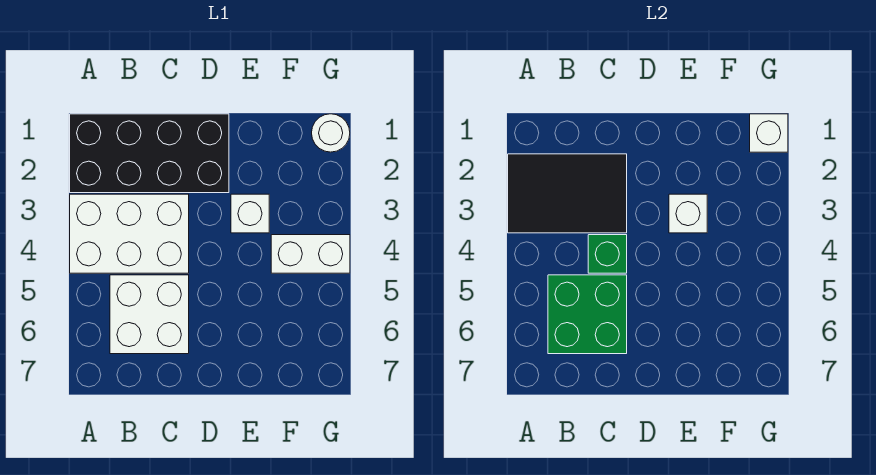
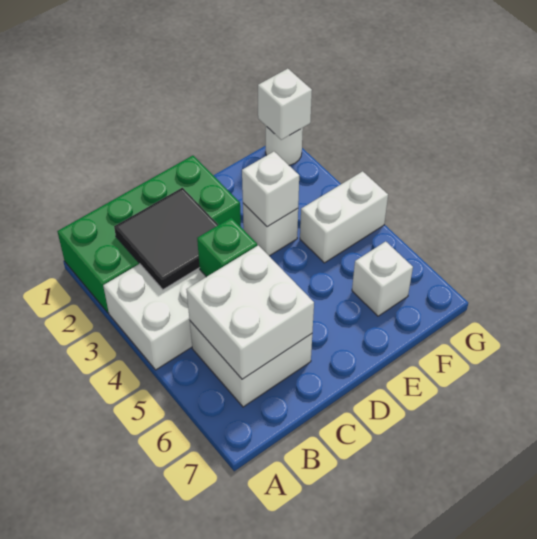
black 2x4 brick [70,114,229,193] -> green 2x4 brick [57,156,241,313]
black 2x3 tile [508,154,627,233] -> black 2x2 tile [114,188,218,289]
green 2x2 brick [548,275,627,354] -> white 2x2 brick [187,245,314,379]
none -> white 1x1 brick [352,241,413,316]

